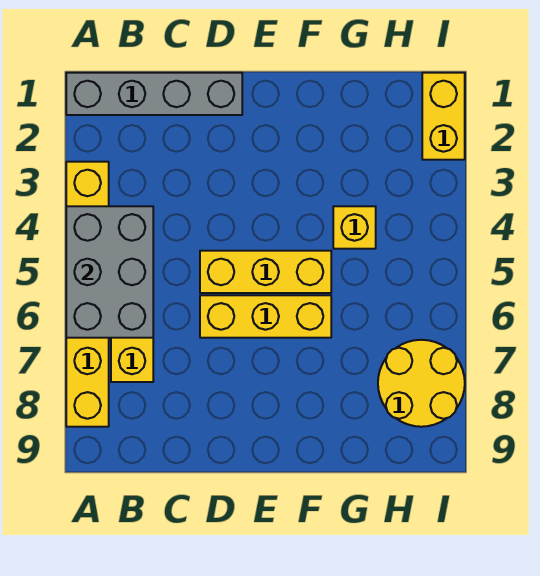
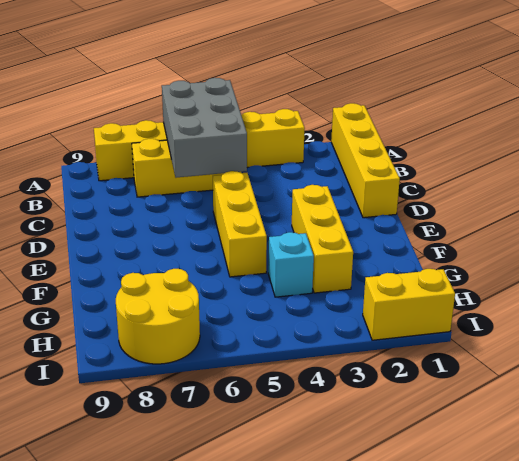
grey 1x4 brick [66,73,242,115] -> yellow 1x4 brick [331,103,400,218]
grey 2x3 brick [66,206,153,338] -> grey 2x3 brick turned to [162,78,247,178]
yellow 1x3 brick [200,295,331,338] -> yellow 1x3 brick moved to [292,185,353,293]
yellow 1x1 brick [333,206,376,249] -> cyan 1x1 brick [268,232,314,297]

